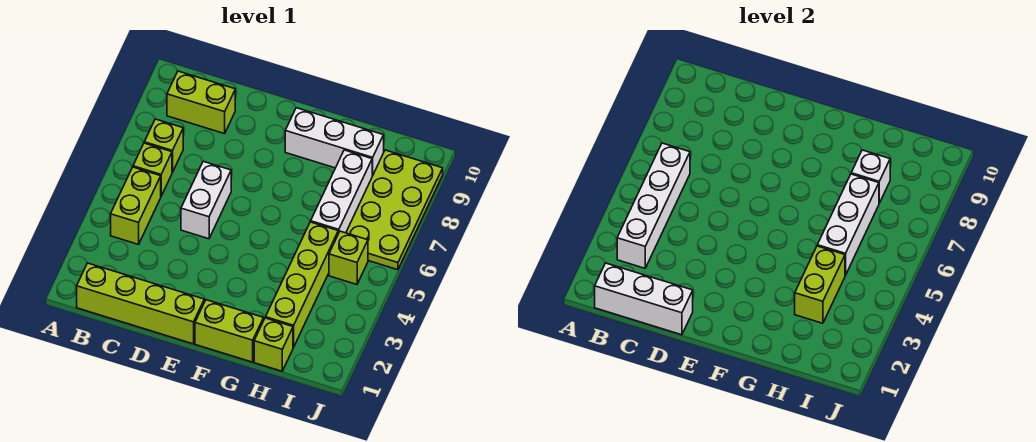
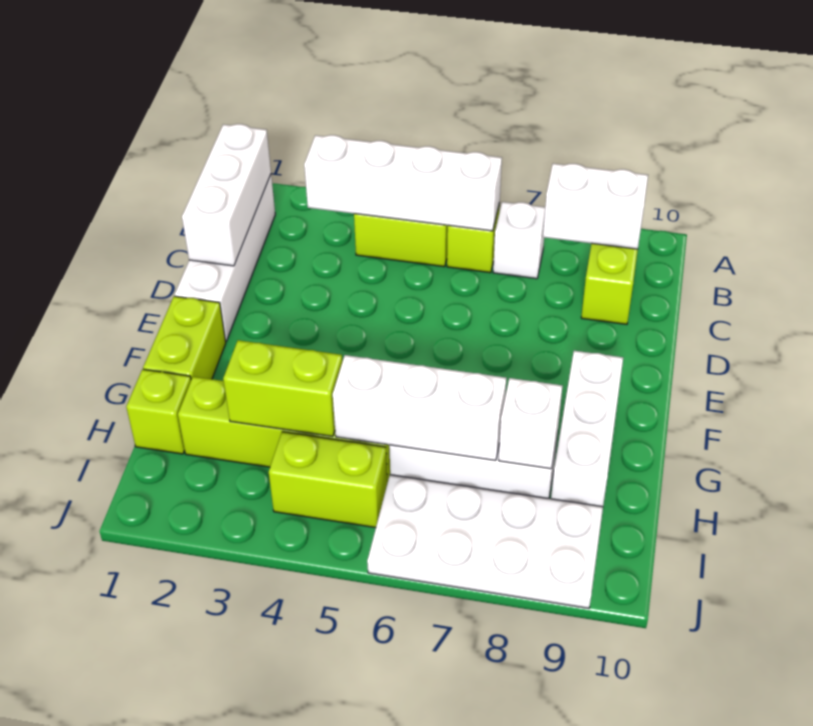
lime 1x4 brick [77,263,204,344] -> white 1x4 brick [175,175,275,341]
lime 1x1 brick [144,119,183,172] -> white 1x1 brick [493,202,545,279]
white 1x2 brick [181,161,231,239] -> white 1x2 brick moved to [543,164,648,249]
lime 1x1 brick [329,231,368,284] -> lime 1x2 brick [269,432,387,528]
lime 2x4 plate [346,150,443,270] -> white 2x4 plate [367,475,603,608]

